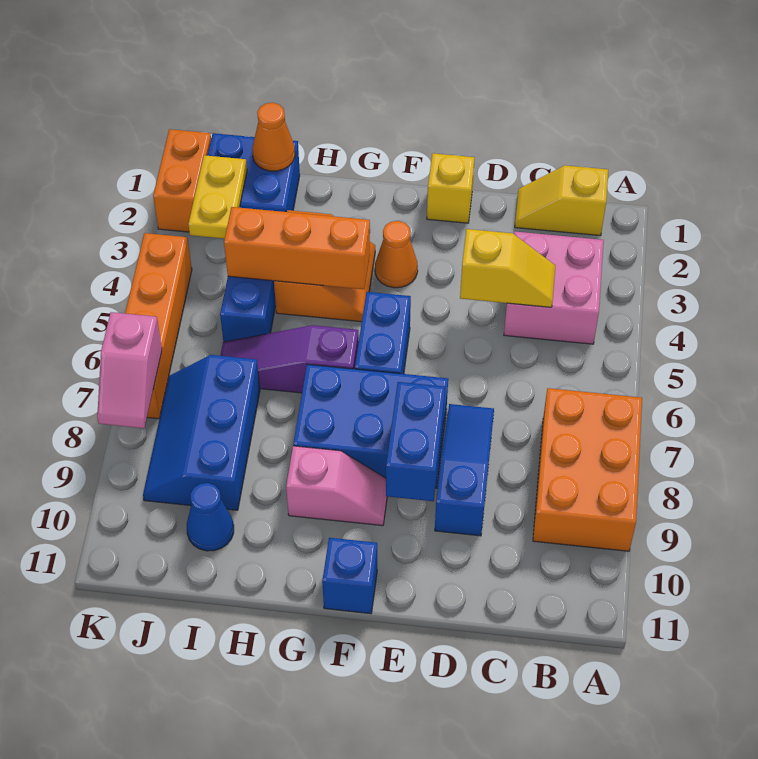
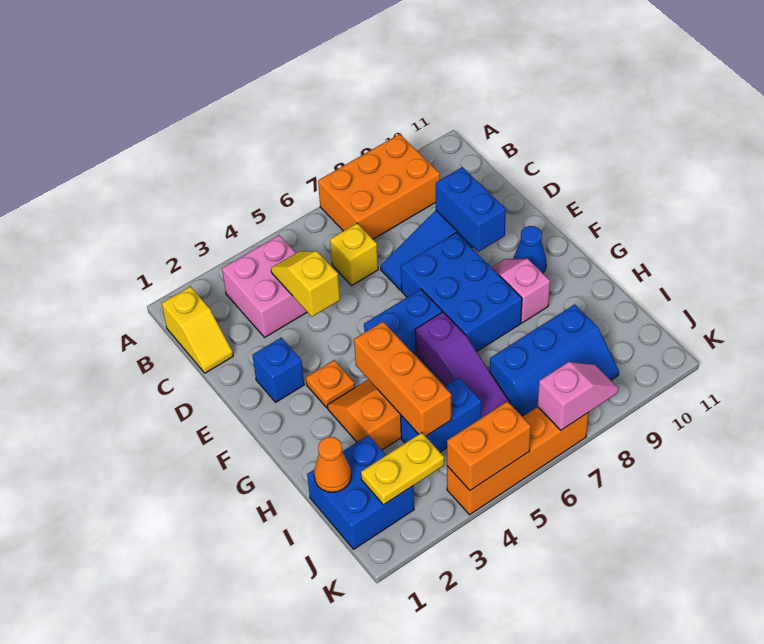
yellow 1x1 brick [427,153,475,223] -> yellow 1x1 brick moved to [330,223,378,286]
blue 1x2 brick [386,382,445,501] -> blue 1x2 brick turned to [436,167,506,252]
orange 1x1 cone [375,221,418,288] -> orange 1x1 plate [306,360,355,408]
blue 1x1 brick [322,538,377,614] -> blue 1x1 brick moved to [252,338,304,402]
blue 1x1 cone [187,483,234,551] -> blue 1x1 cone moved to [514,226,547,273]
orange 1x2 brick [153,129,211,232] -> orange 1x2 brick moved to [447,401,531,490]

